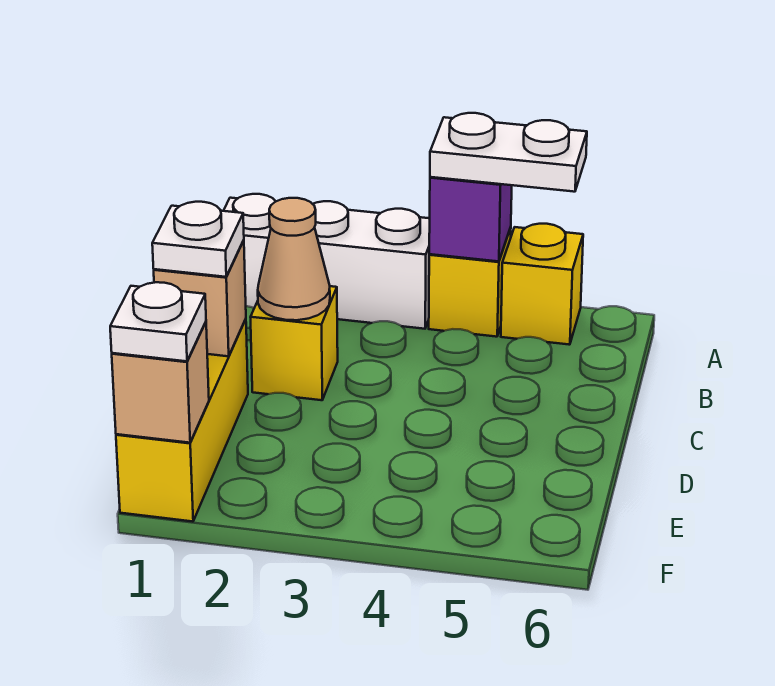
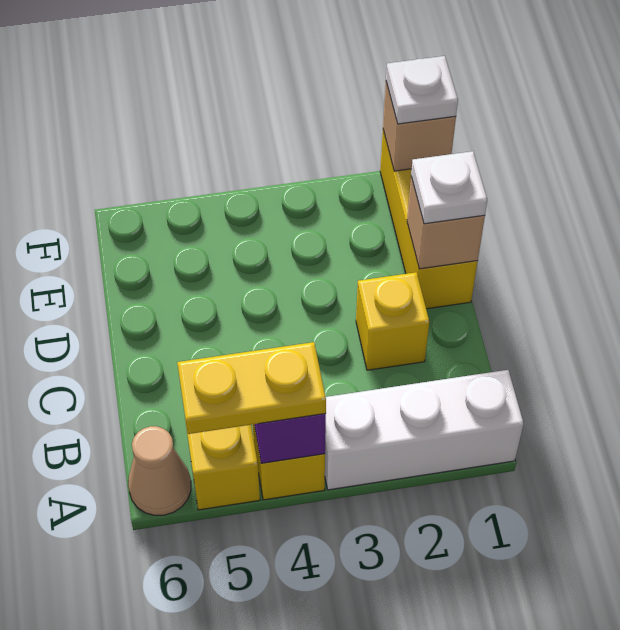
white 1x2 plate [430,113,587,192] -> yellow 1x2 plate [177,342,326,434]
tan 1x1 cone [258,198,330,320] -> tan 1x1 cone moved to [128,426,191,515]

